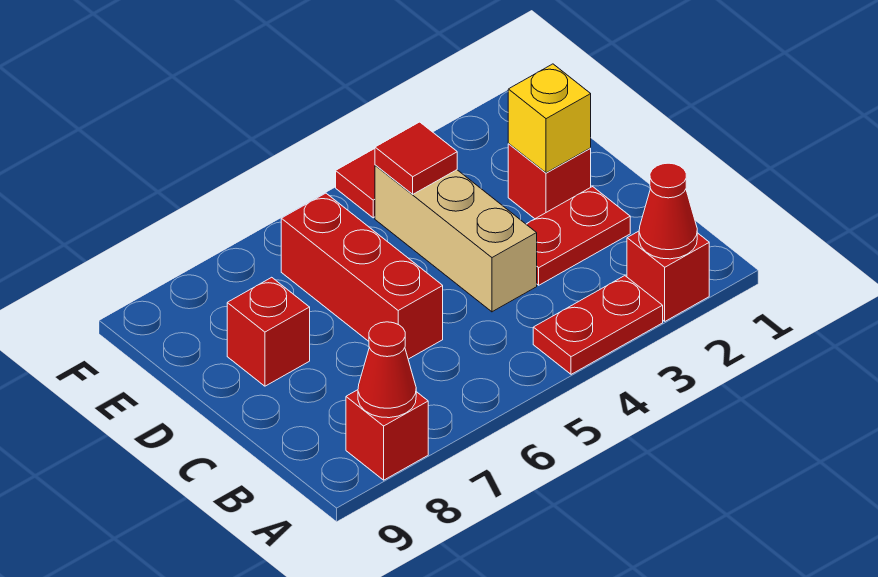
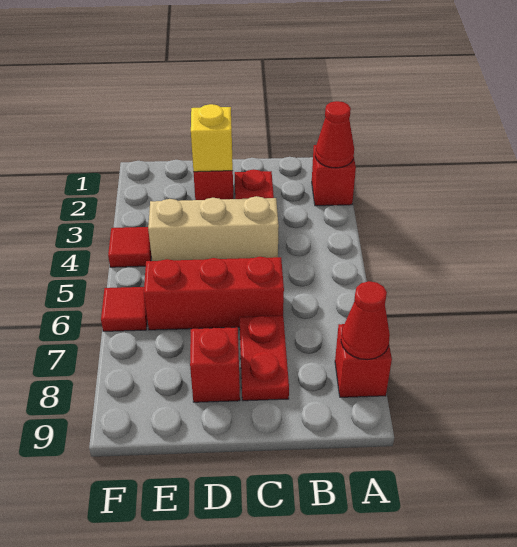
red 1x2 plate [533,276,663,374] -> red 1x2 plate moved to [240,316,289,401]
red 1x1 tile [375,122,457,194] -> red 1x1 tile moved to [101,287,147,331]

